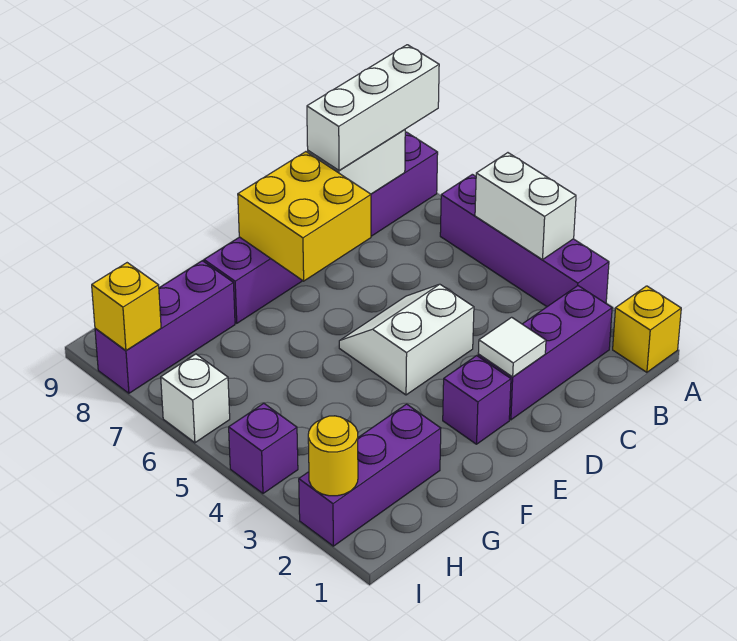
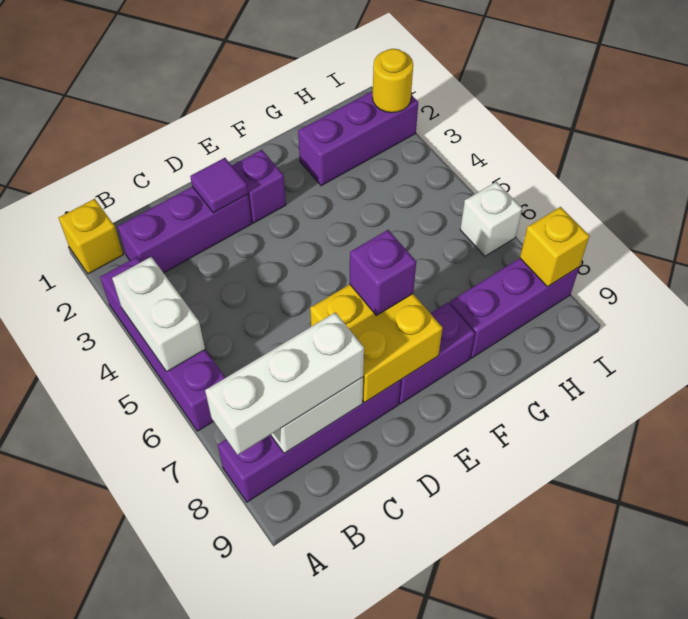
white 1x1 tile [478,317,546,377] -> purple 1x1 tile [190,158,248,213]
white 2x2 slope [339,284,474,395] -> none
purple 1x1 brick [229,403,298,493] -> purple 1x1 brick moved to [350,230,416,315]

